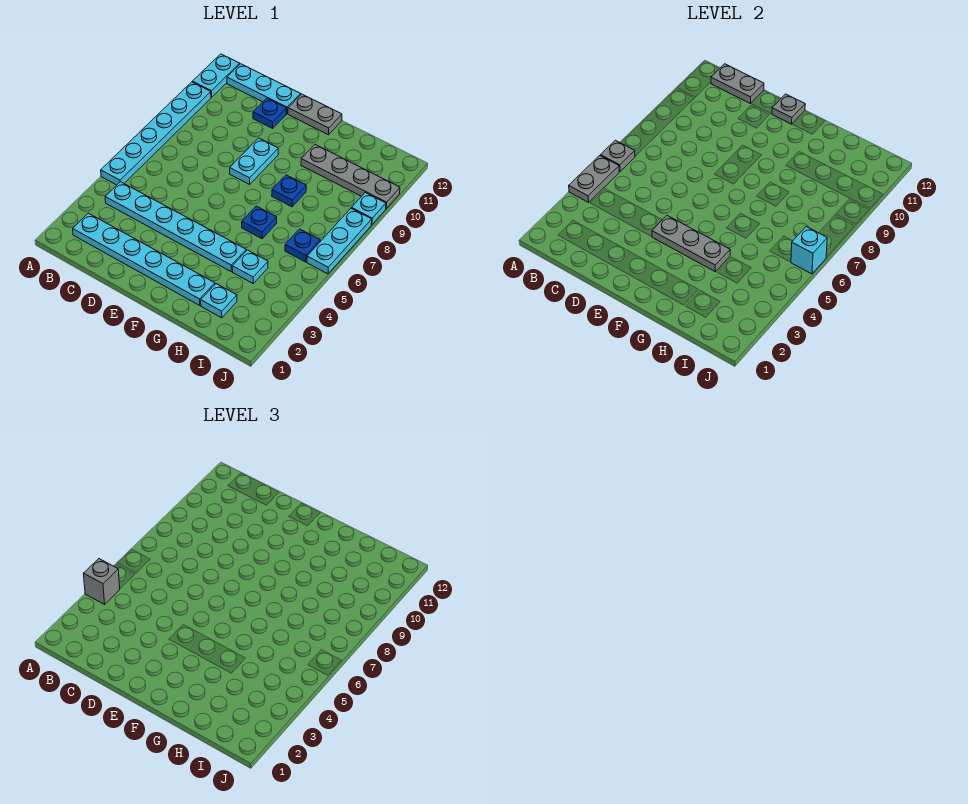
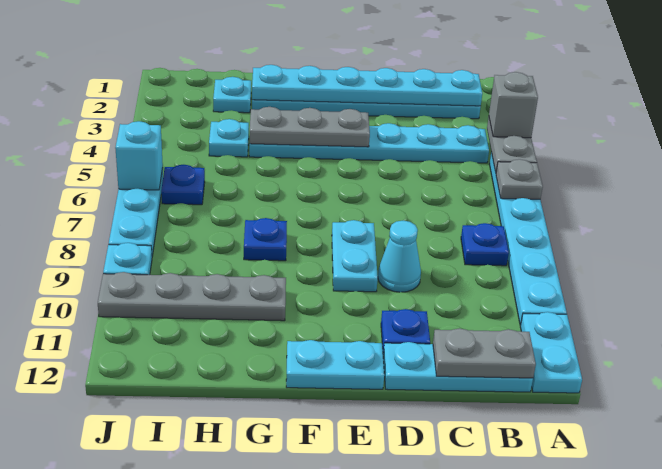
none -> cyan 1x6 plate [252,65,482,106]
none -> cyan 1x1 cone [378,221,421,292]
grey 1x2 plate [288,94,342,135] -> cyan 1x2 plate [286,340,384,389]
grey 1x1 plate [772,94,805,124] -> none
blue 1x1 plate [242,206,277,239] -> blue 1x1 plate moved to [461,223,509,266]

